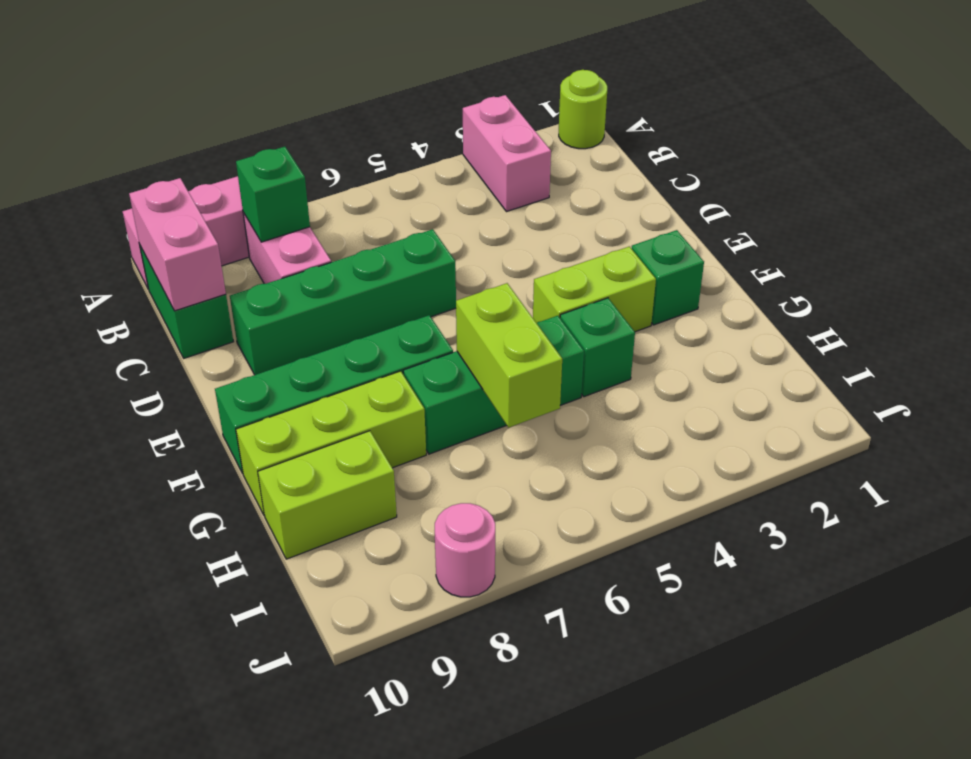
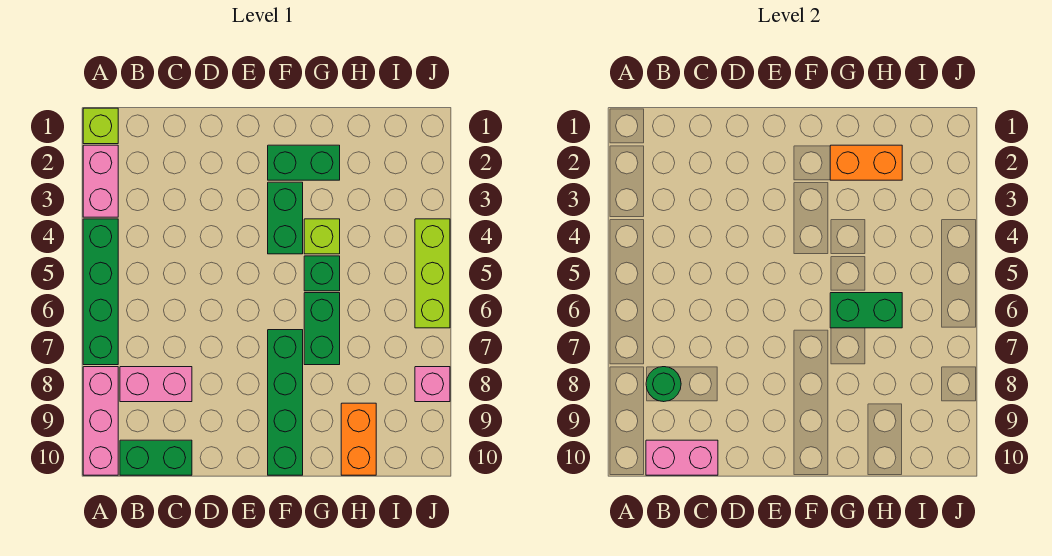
lime 1x1 round brick [559,70,607,149] -> lime 1x1 brick [83,108,118,144]
pink 1x2 brick [463,95,551,212] -> pink 1x2 brick turned to [83,145,118,217]
green 1x1 brick [236,147,310,242] -> green 1x1 round brick [646,367,681,402]
green 1x4 brick [230,229,456,375] -> green 1x4 brick moved to [83,219,118,365]
green 1x1 brick [631,230,704,325] -> green 1x2 brick [268,145,340,180]
lime 1x2 brick [533,246,656,332] -> green 1x2 brick [268,182,303,254]
none -> orange 1x2 brick [830,145,902,180]
green 1x1 brick [560,298,635,397] -> lime 1x1 brick [304,219,340,254]
lime 1x2 brick [456,283,562,428] -> green 1x2 brick [830,293,902,328]
lime 1x3 brick [236,371,426,514] -> lime 1x3 brick moved to [415,219,450,328]
lime 1x2 brick [258,431,397,559] -> orange 1x2 brick [341,403,376,475]
pink 1x1 round brick [435,503,495,597] -> pink 1x1 brick [415,367,450,402]

